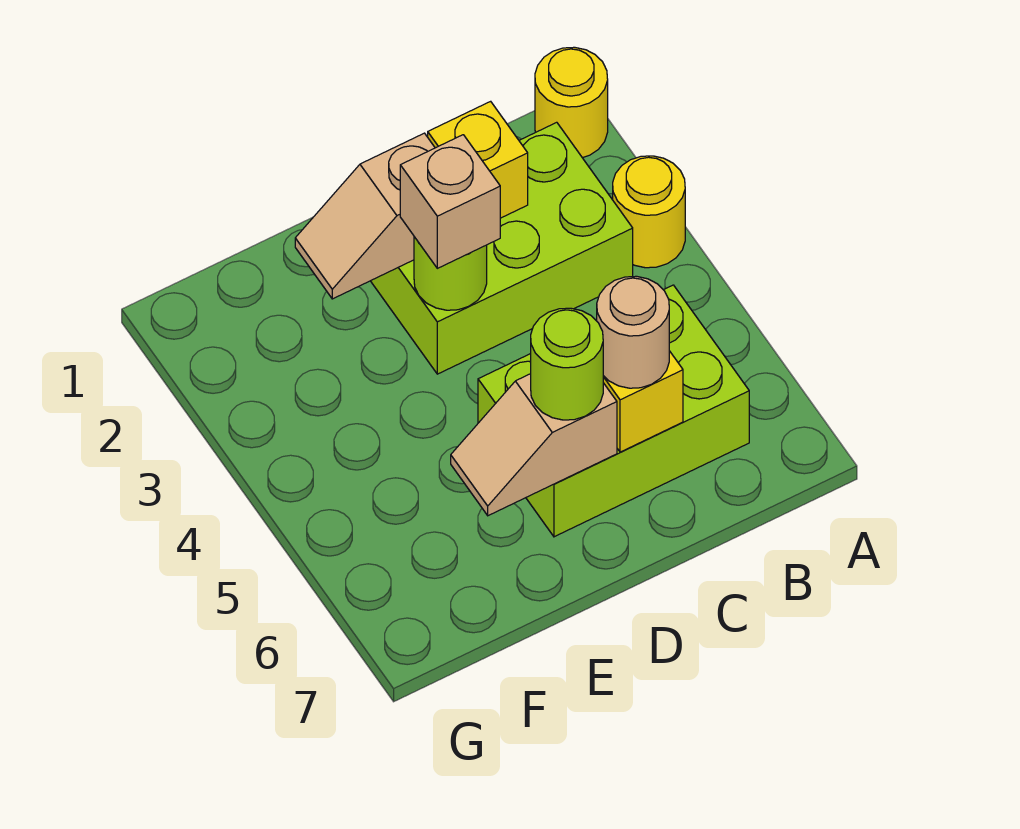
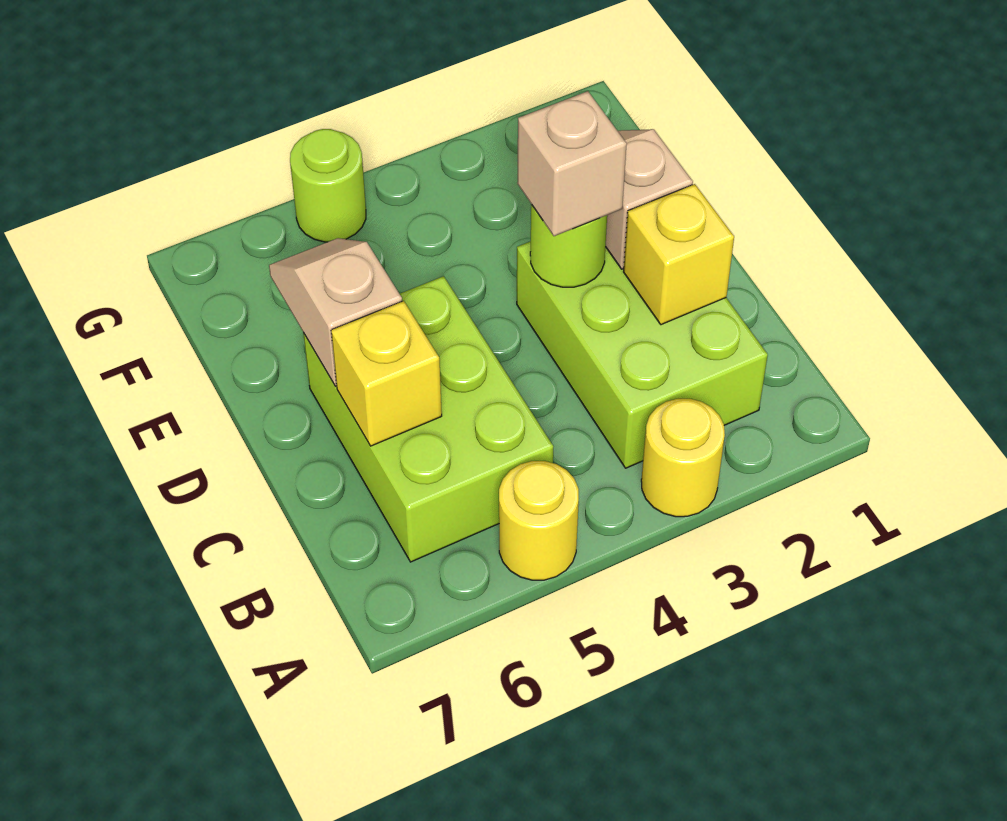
yellow 1x1 round brick [535,47,608,158] -> yellow 1x1 round brick moved to [499,461,579,580]
tan 1x1 round brick [597,276,669,388] -> none
lime 1x1 round brick [531,308,603,420] -> lime 1x1 round brick moved to [290,129,366,242]

